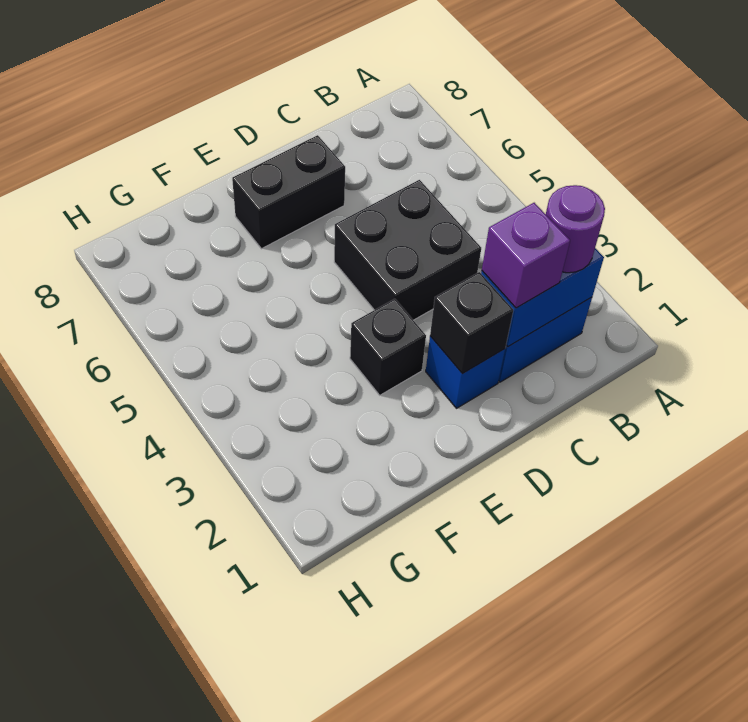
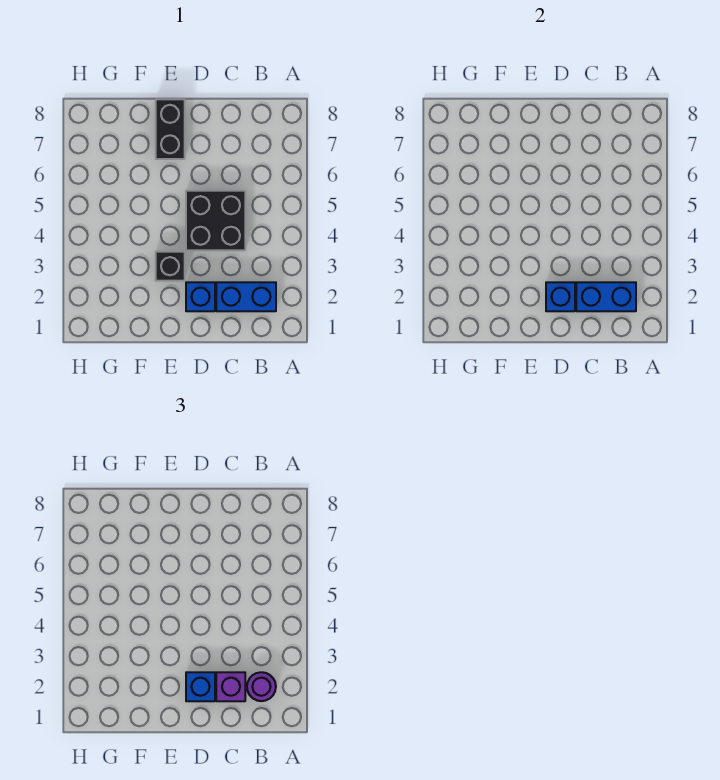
black 1x1 brick [430,272,513,373] -> blue 1x1 brick [546,282,575,311]
none -> blue 1x1 brick [186,672,215,701]
black 1x2 brick [232,135,345,249] -> black 1x2 brick turned to [156,99,185,159]

